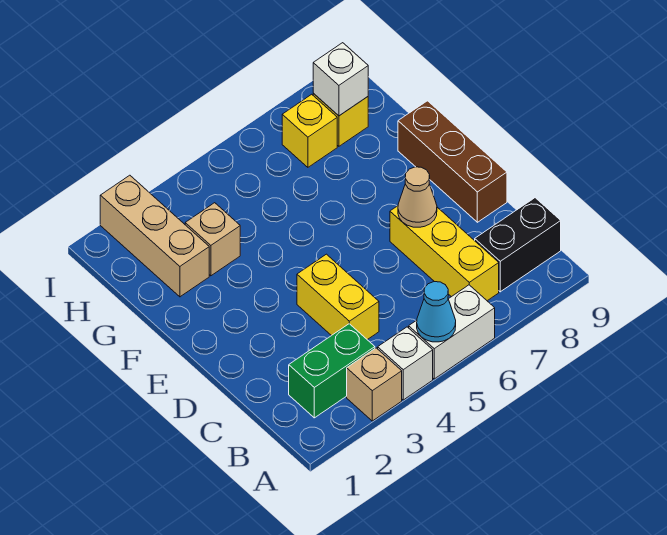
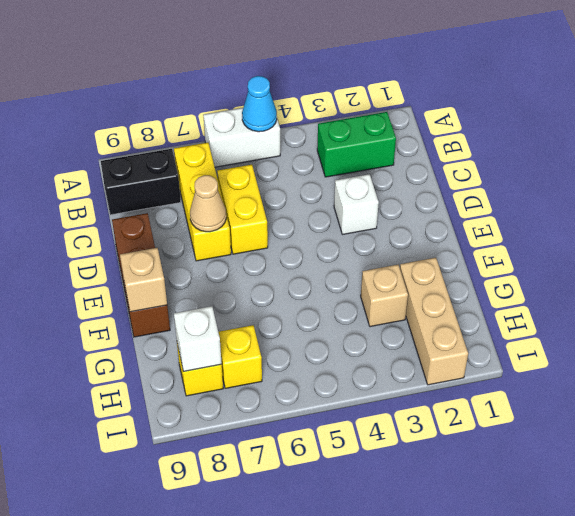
tan 1x1 brick [347,348,402,421] -> tan 1x1 brick moved to [120,248,167,312]
white 1x1 brick [378,327,433,400] -> white 1x1 brick moved to [334,174,379,235]
yellow 1x2 brick [297,254,379,340] -> yellow 1x2 brick moved to [217,165,268,254]

